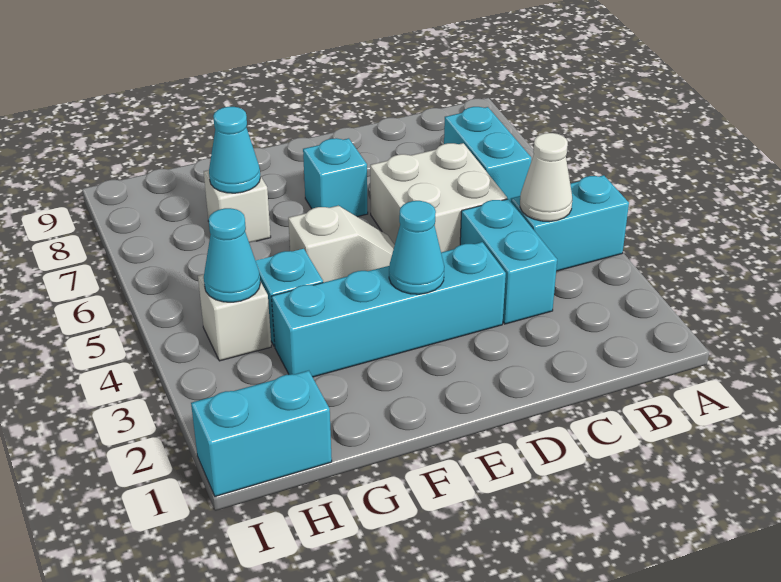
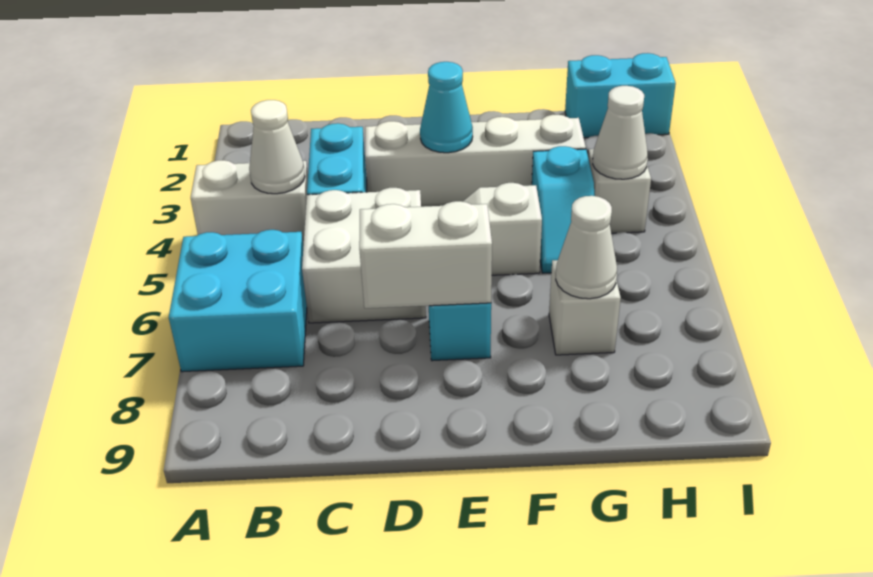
cyan 1x2 brick [511,175,629,271] -> white 1x2 brick [191,160,308,246]
cyan 1x2 brick [444,107,531,201] -> cyan 2x2 brick [169,230,307,372]
cyan 1x4 brick [272,242,506,377] -> white 1x4 brick [365,115,586,207]
none -> white 1x2 brick [359,201,492,308]
cyan 1x1 cone [209,107,260,193] -> white 1x1 cone [556,196,617,299]
cyan 1x1 cone [204,208,260,302] -> white 1x1 cone [593,86,648,179]

